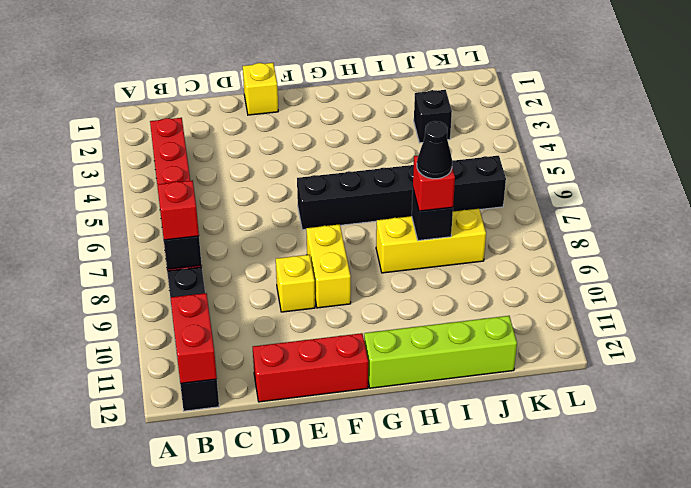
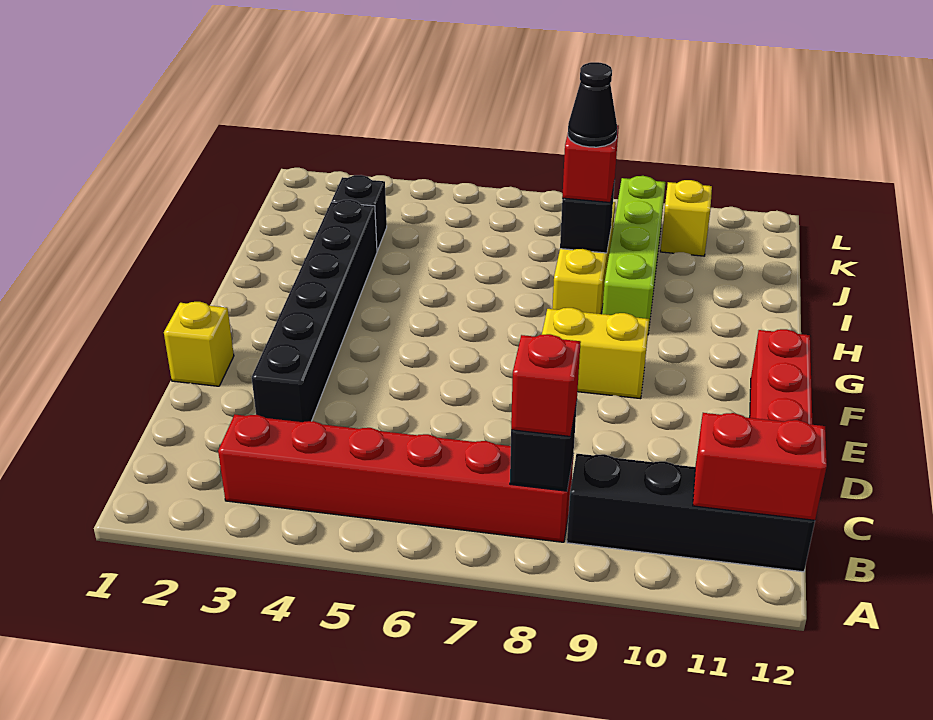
yellow 1x1 brick [276,255,315,312] -> yellow 1x1 brick moved to [660,180,712,256]
black 1x6 brick [297,156,506,230] -> black 1x6 brick moved to [252,200,377,422]
lime 1x4 brick [364,316,517,388] -> lime 1x4 brick moved to [602,176,666,333]

